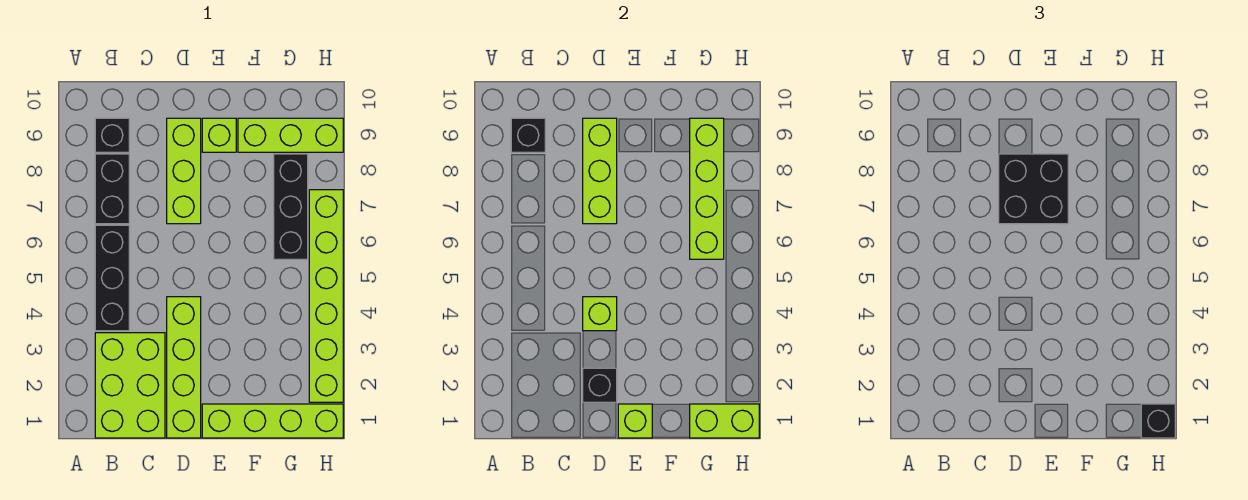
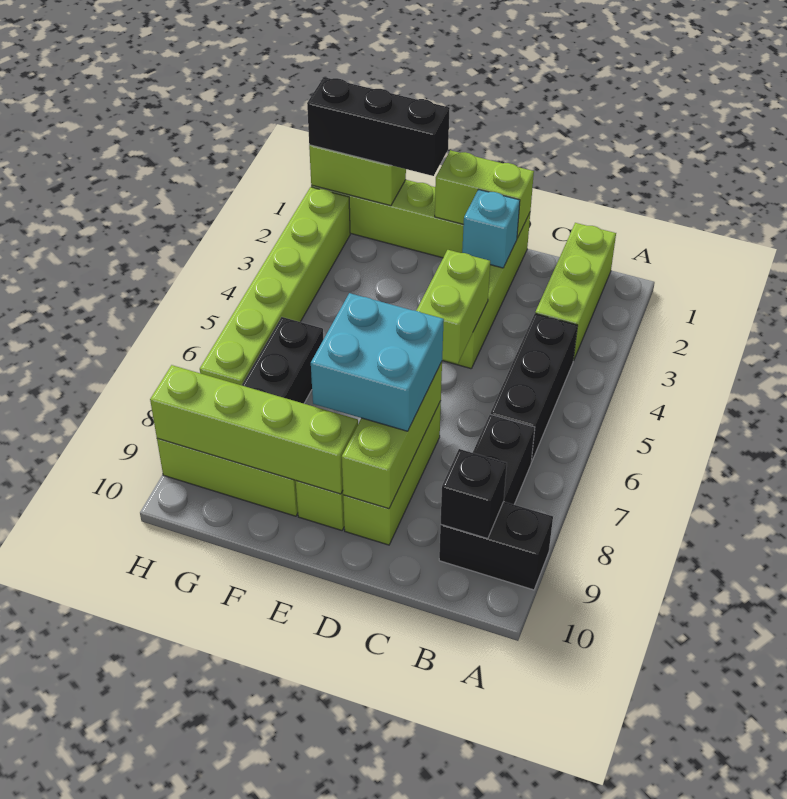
lime 2x3 brick [95,333,165,438] -> lime 1x3 brick [535,223,616,361]
black 1x1 brick [95,118,129,152] -> black 1x2 brick [439,502,553,590]
black 1x1 brick [583,368,617,402] -> cyan 1x1 brick [462,190,520,268]
lime 1x1 brick [583,297,617,331] -> lime 1x2 brick [416,250,490,364]
black 2x2 brick [999,154,1068,224] -> cyan 2x2 brick [311,293,444,431]
lime 1x1 brick [618,404,652,438] -> lime 1x2 brick [435,150,534,238]
lime 1x4 brick [690,118,724,259] -> lime 1x4 brick turned to [150,365,358,494]
black 1x1 brick [1141,404,1175,438] -> black 1x3 brick [307,77,450,176]

